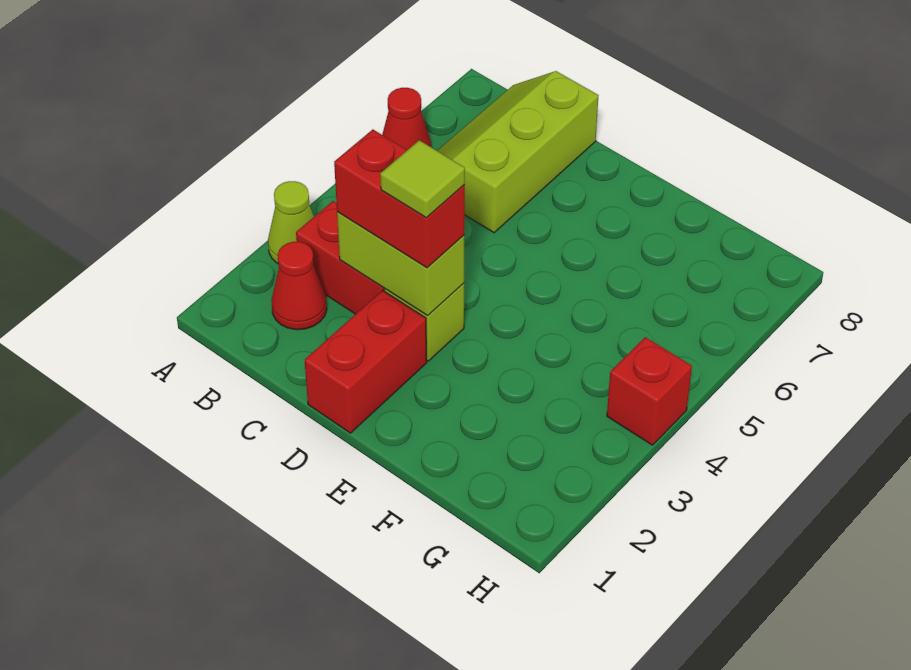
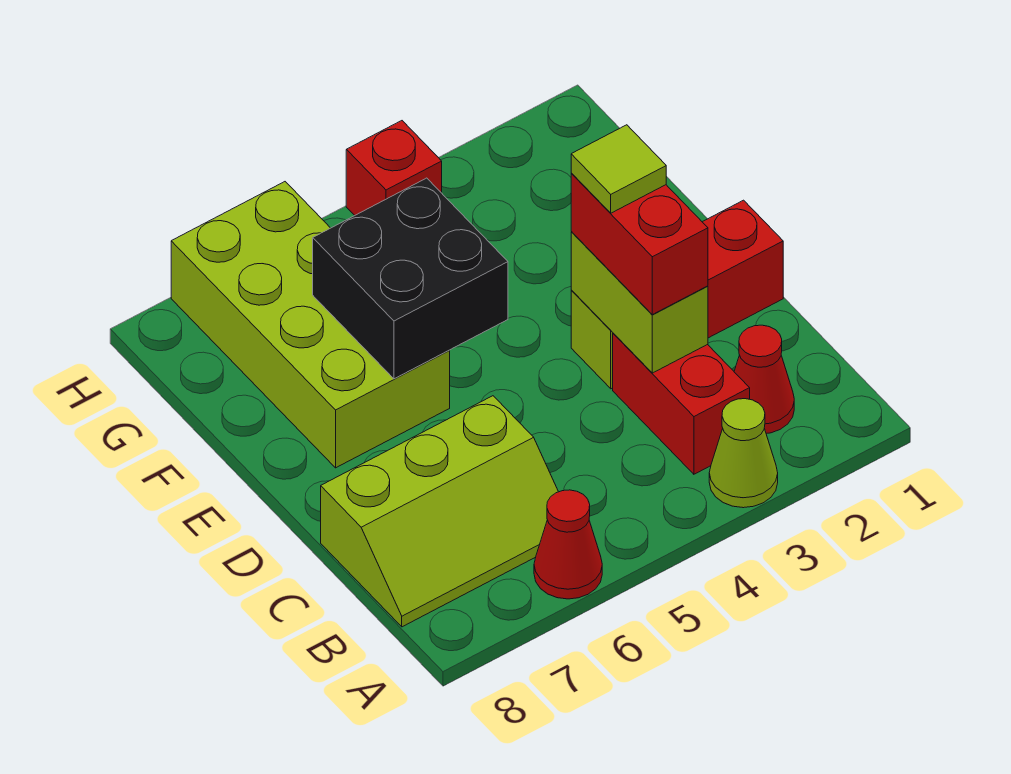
none -> black 2x2 brick [313,178,508,379]
none -> lime 2x4 brick [171,182,450,468]

